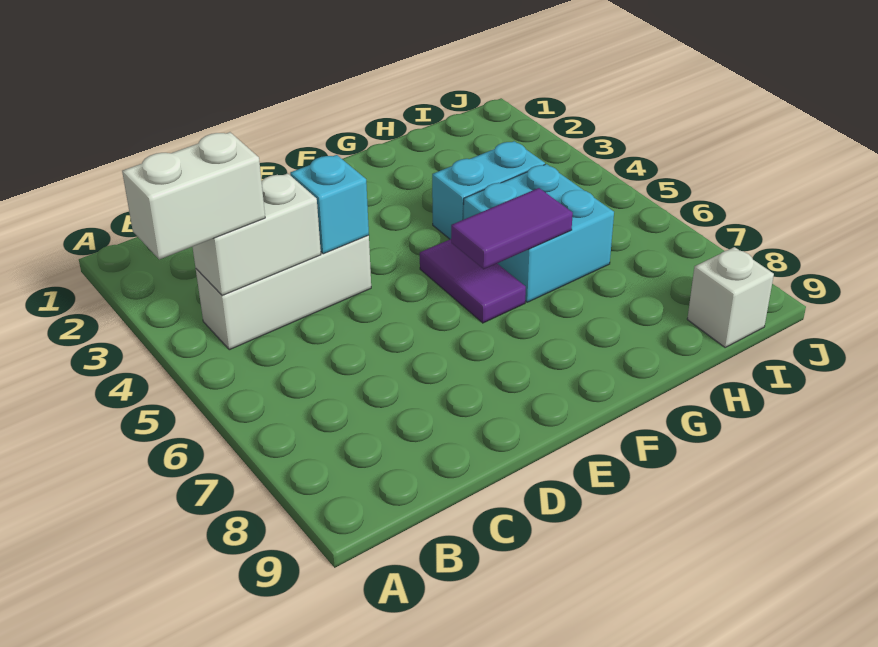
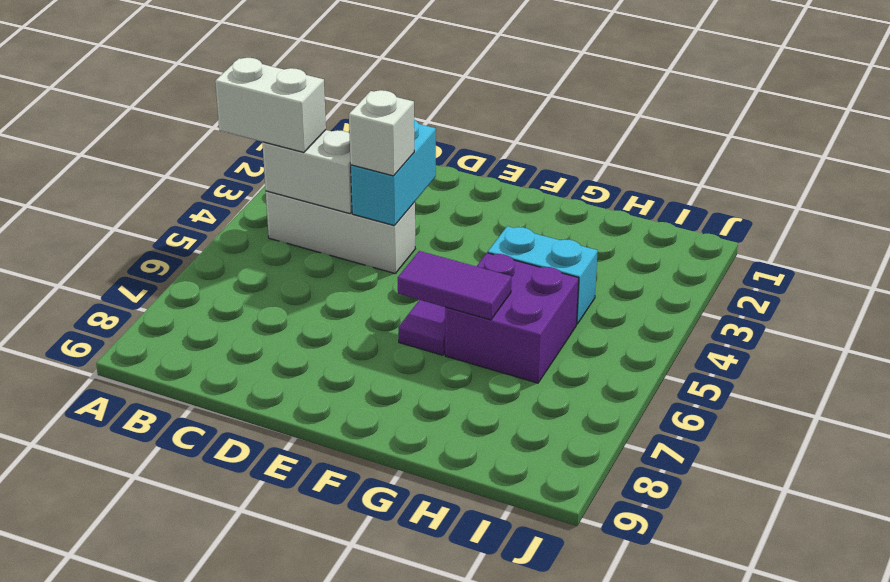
cyan 1x1 brick [290,155,369,254] -> cyan 1x2 brick [351,120,436,226]
cyan 2x2 brick [464,164,614,302] -> purple 2x2 brick [445,253,579,383]
white 1x1 brick [687,247,774,347] -> white 1x1 brick moved to [349,90,414,176]

